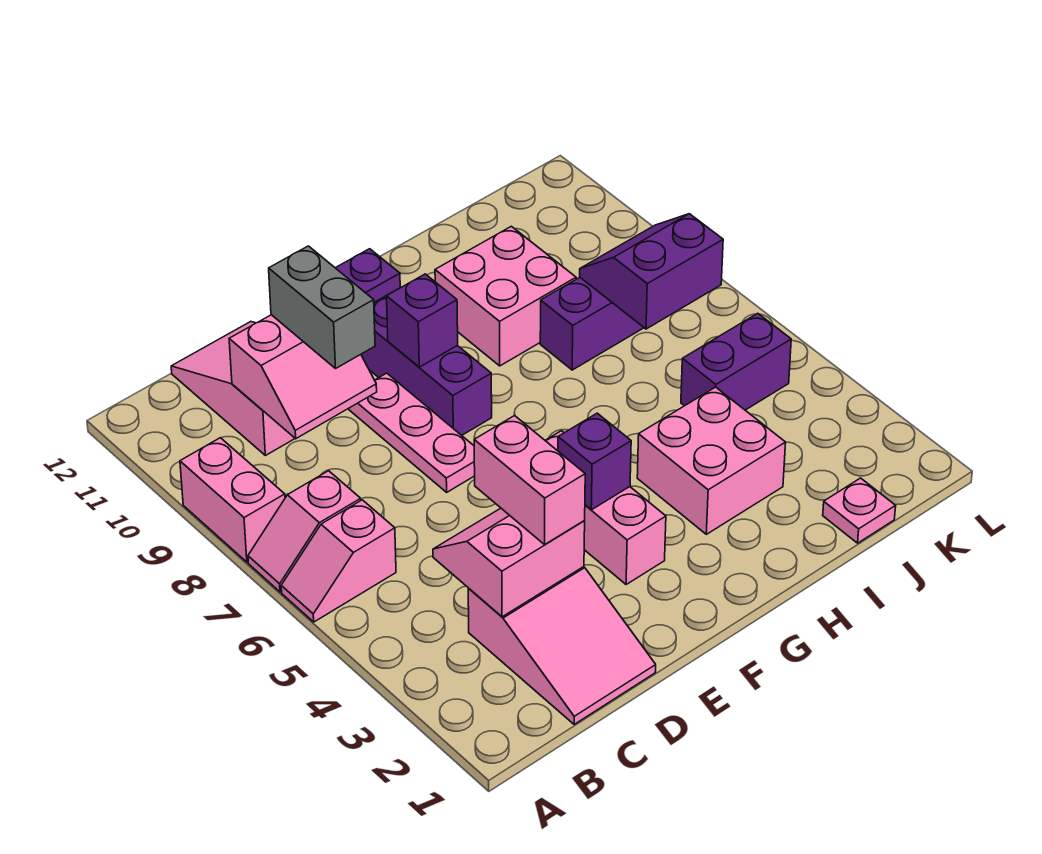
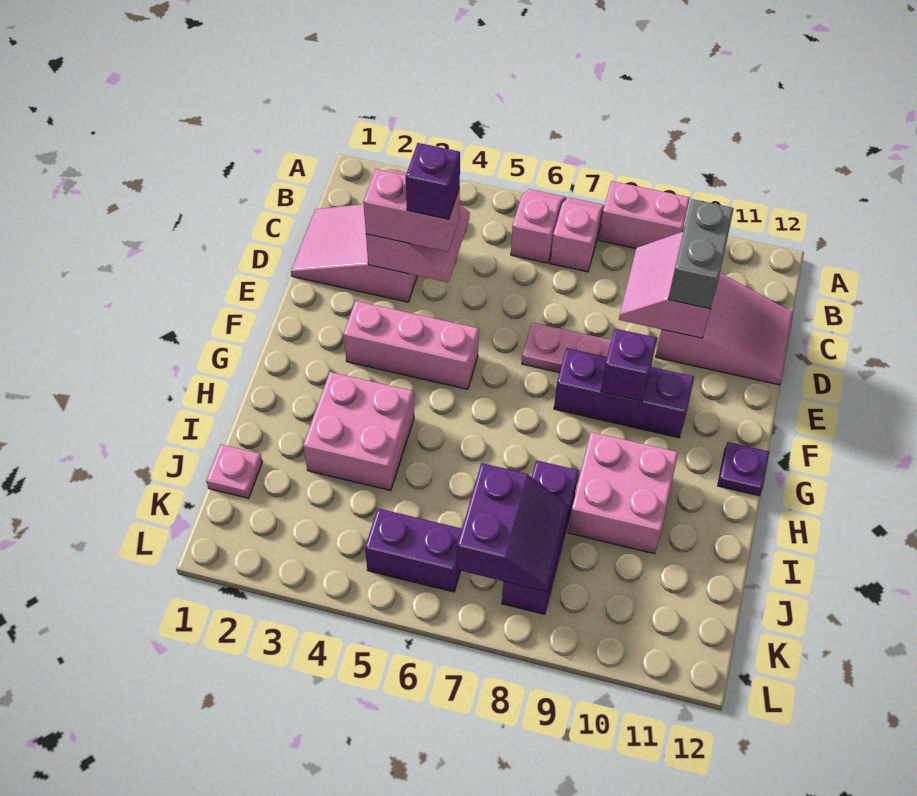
grey 1x2 brick [269,246,375,368] -> grey 1x2 brick turned to [669,199,734,309]
purple 1x1 brick [558,413,631,510] -> purple 1x1 brick moved to [406,143,460,219]
purple 1x2 brick [681,313,791,410] -> purple 1x2 brick turned to [365,508,462,592]

